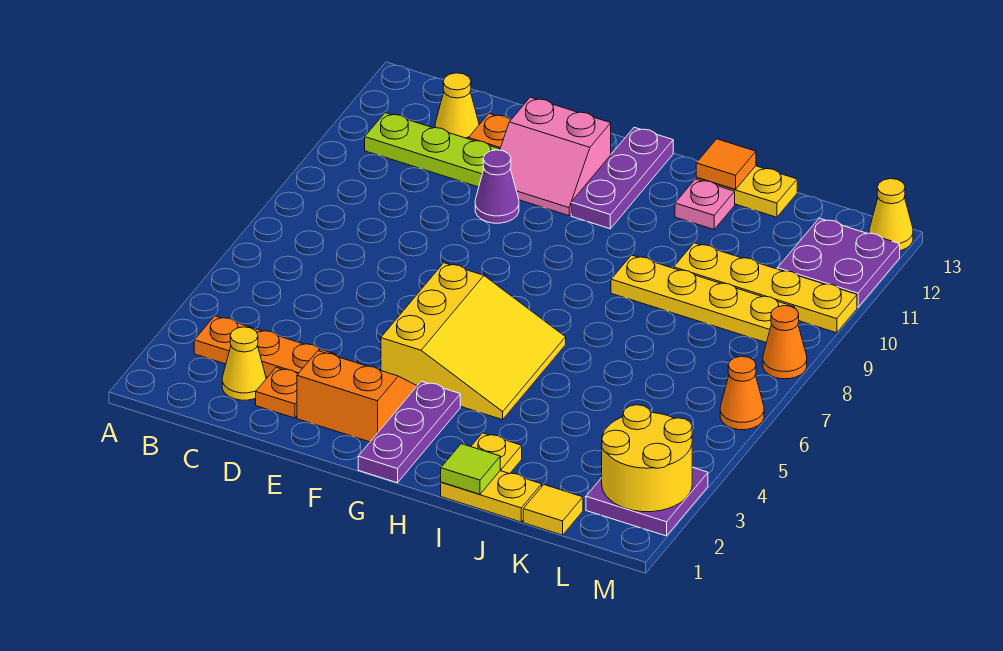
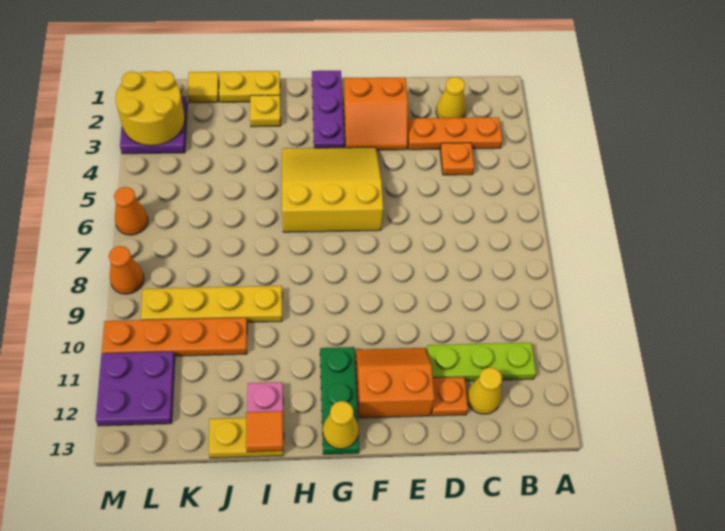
orange 1x1 plate [256,368,298,418] -> orange 1x1 plate moved to [440,143,474,175]
purple 1x1 cone [475,150,519,223] -> none
pink 2x2 slope [500,97,611,216] -> orange 2x2 slope [356,348,434,418]
yellow 3x3 slope [381,263,566,420] -> yellow 3x3 slope turned to [282,147,383,232]
purple 1x3 plate [571,127,673,229] -> green 1x3 plate [320,347,359,454]
lime 1x1 tile [441,444,500,494] -> none
yellow 1x4 plate [674,243,857,333] -> orange 1x4 plate [102,318,247,356]
yellow 1x1 cone [869,179,913,251] -> yellow 1x1 cone moved to [323,401,359,449]

